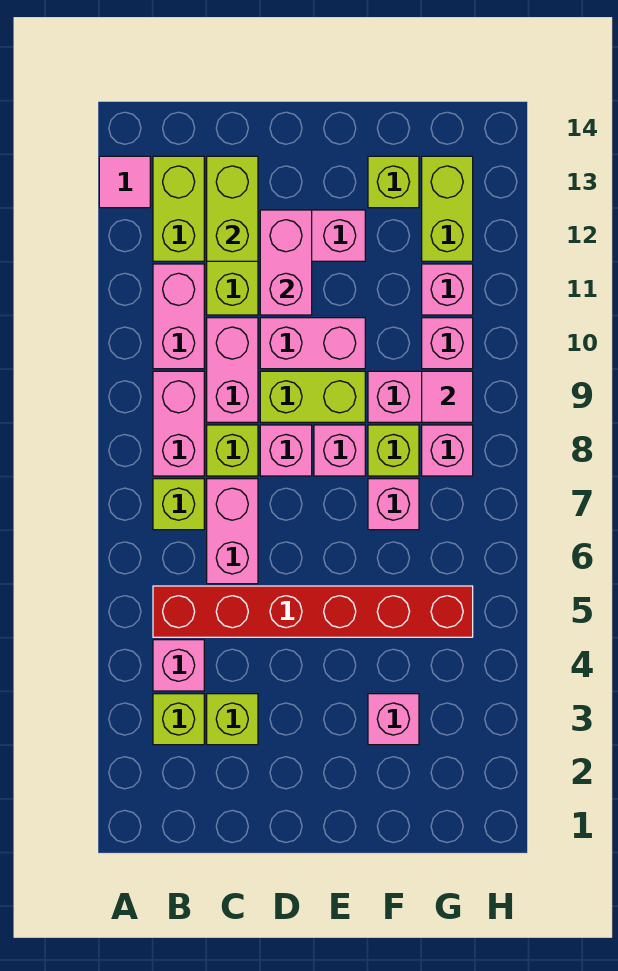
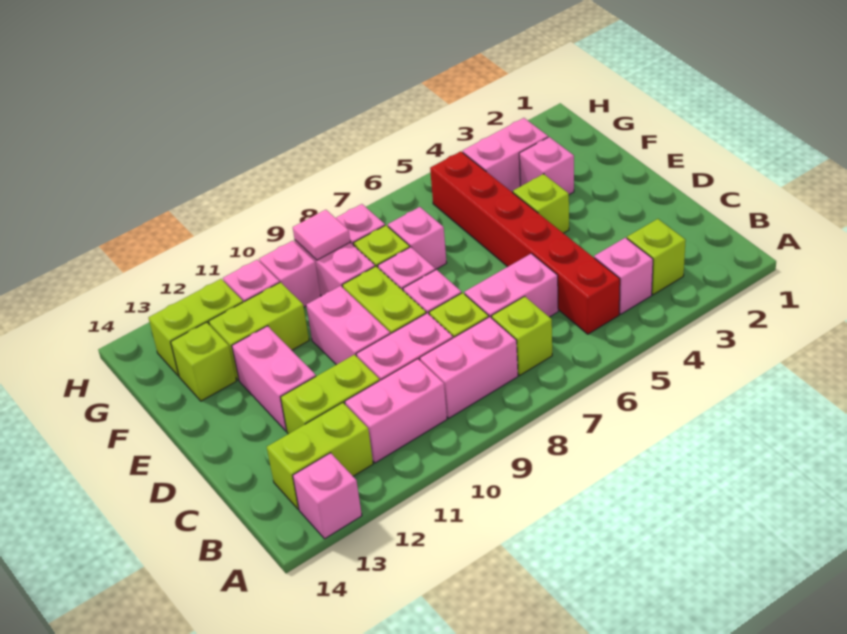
pink 1x1 tile [99,156,150,208] -> pink 1x1 brick [293,453,362,539]
lime 1x1 brick [207,694,258,745] -> lime 1x1 brick moved to [513,174,569,233]
lime 1x2 brick [207,156,258,261] -> lime 1x2 brick moved to [209,282,309,380]
pink 1x2 brick [260,210,312,315] -> pink 1x2 brick moved to [463,118,548,192]

